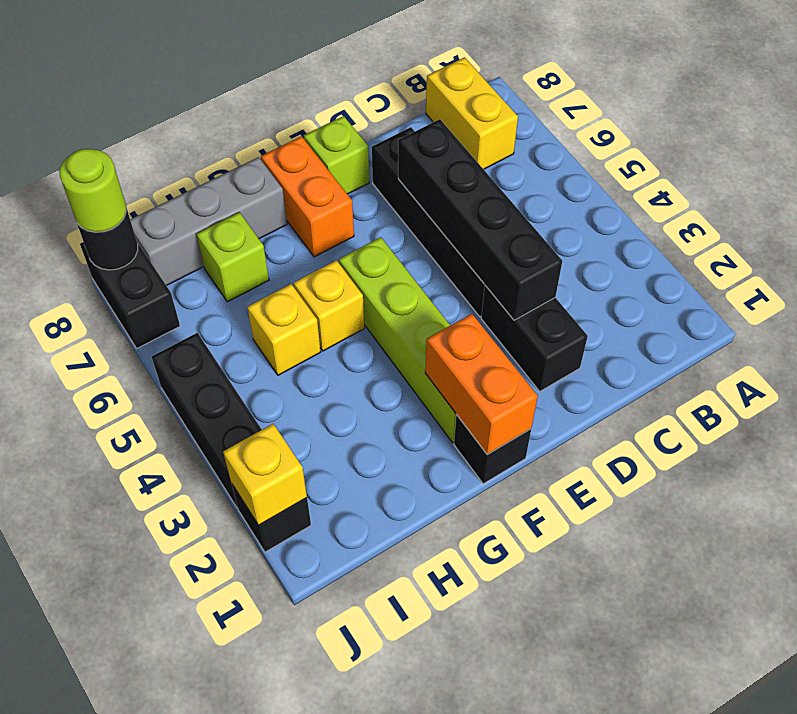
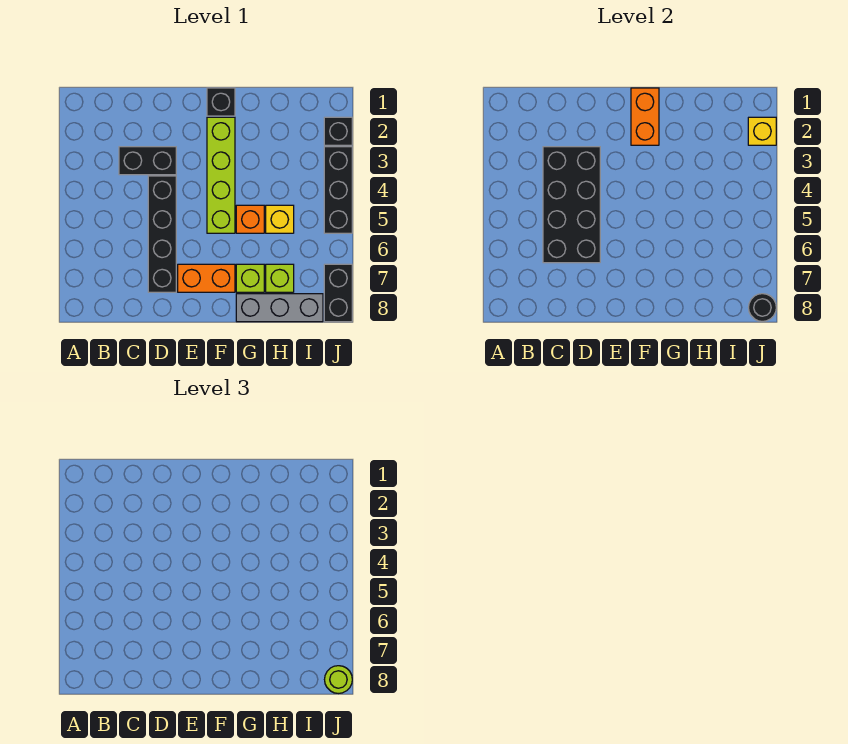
yellow 1x2 brick [426,57,518,169] -> none
black 1x2 brick [481,286,588,391] -> black 1x2 brick turned to [119,147,176,175]
black 1x4 brick [398,119,562,320] -> black 2x4 brick [543,147,600,263]
lime 1x1 brick [304,116,369,194] -> lime 1x1 brick moved to [236,264,264,292]
orange 1x2 brick [261,136,354,257] -> orange 1x2 brick turned to [178,264,235,292]
yellow 1x1 brick [294,260,364,351] -> orange 1x1 brick [236,205,264,233]

